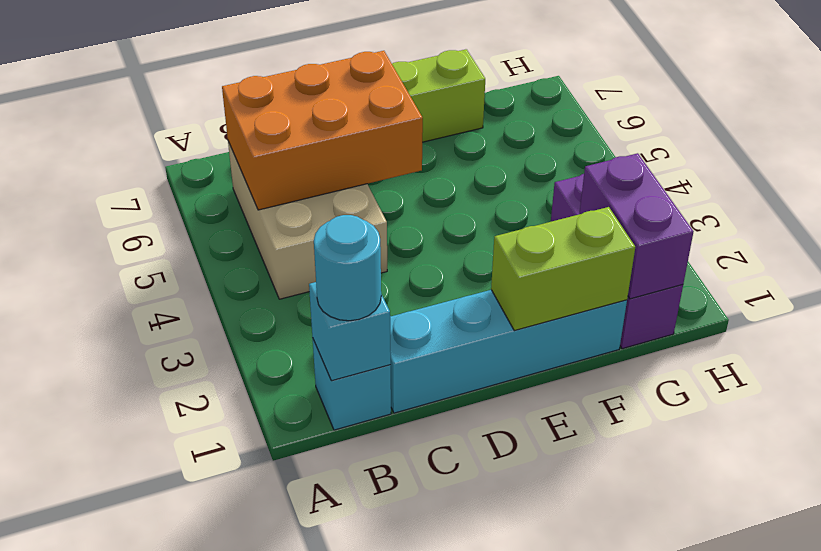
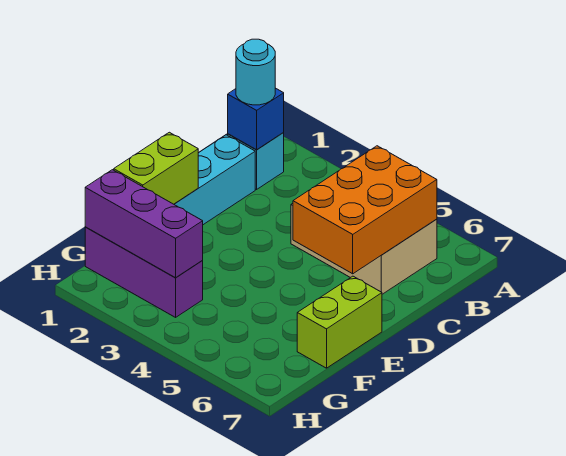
cyan 1x1 brick [309,282,391,381] -> blue 1x1 brick [228,88,284,150]
purple 1x2 brick [580,153,694,299] -> purple 1x3 brick [85,170,203,278]

